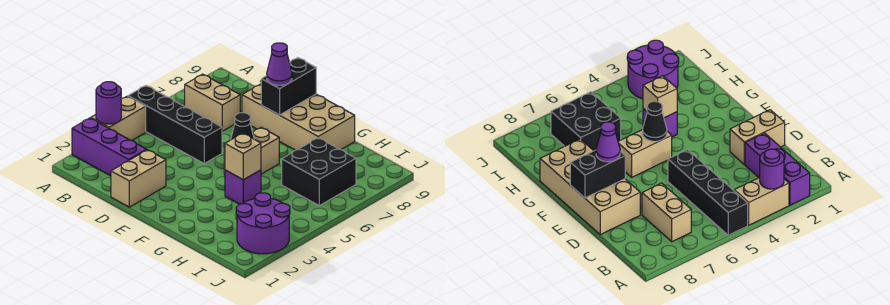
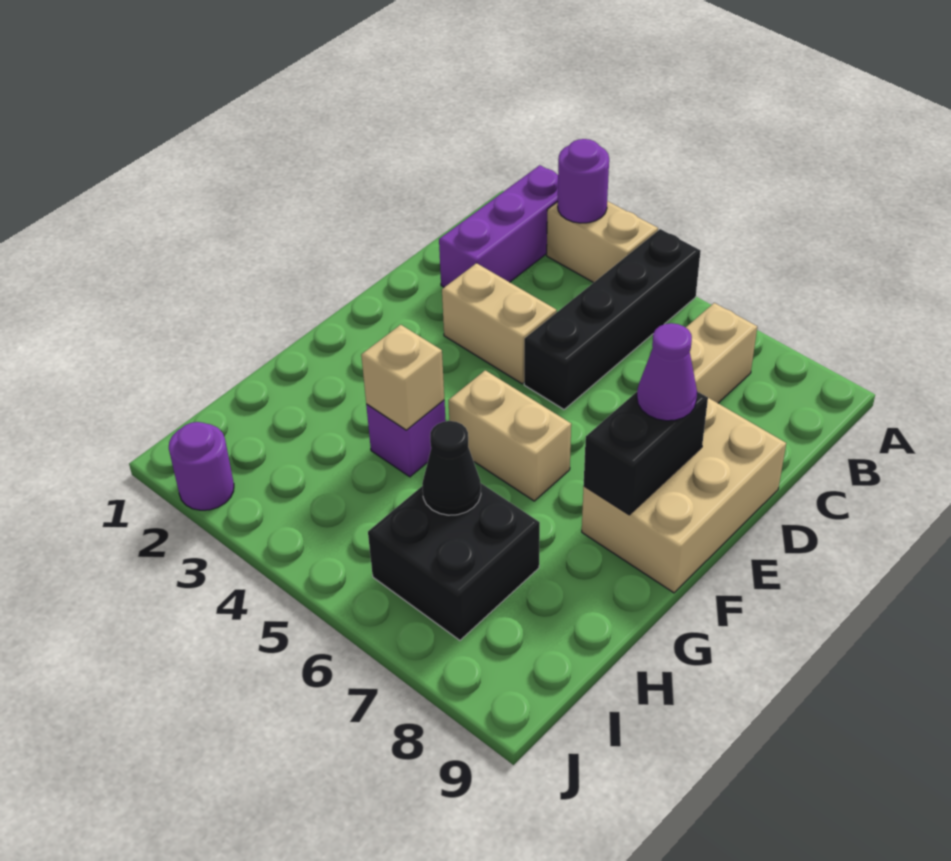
tan 1x2 brick [111,150,166,207] -> tan 1x2 brick moved to [442,263,557,384]
tan 2x4 brick [242,84,355,150] -> tan 2x3 brick [582,398,786,593]
black 1x2 brick [261,58,316,115] -> black 1x2 brick turned to [584,391,708,515]
black 1x1 cone [231,113,254,140] -> black 1x1 cone moved to [422,421,481,515]
purple 2x2 round brick [236,193,290,254] -> purple 1x1 round brick [169,422,234,510]

